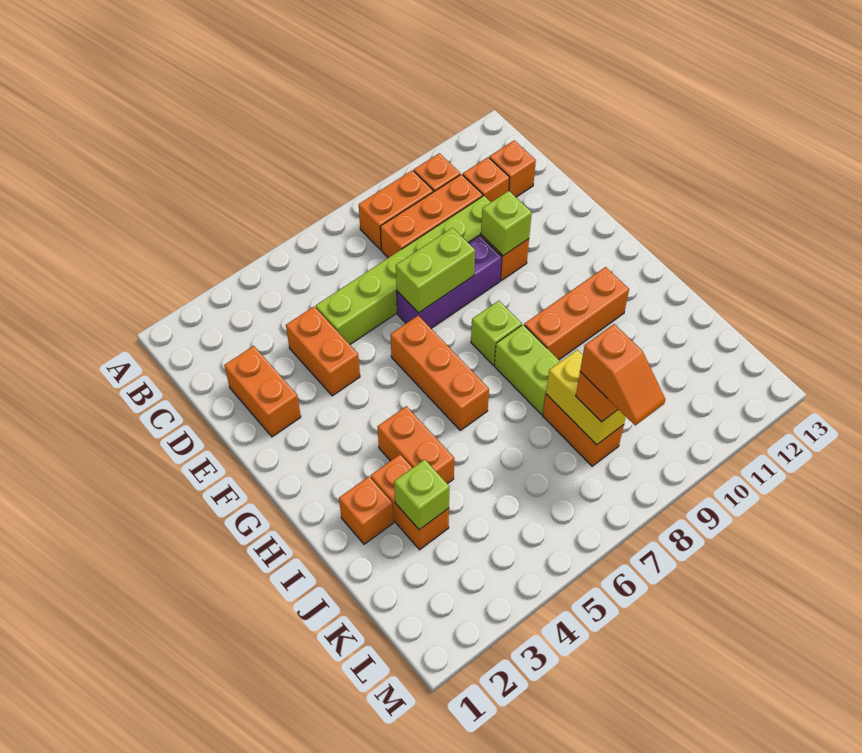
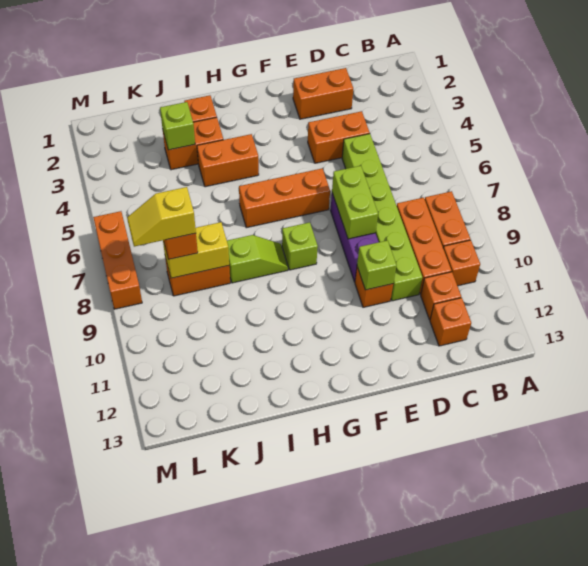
lime 1x2 brick [494,325,560,415] -> lime 1x2 slope [227,235,288,283]
orange 1x3 brick [524,267,629,360] -> orange 1x3 brick moved to [93,211,142,309]
orange 1x2 slope [580,324,665,425] -> yellow 1x2 slope [127,187,196,247]

